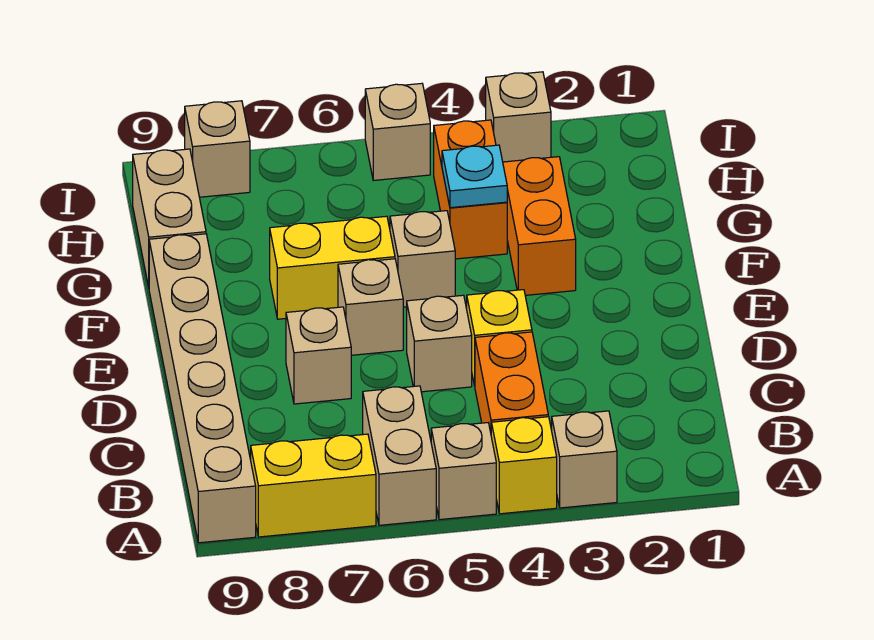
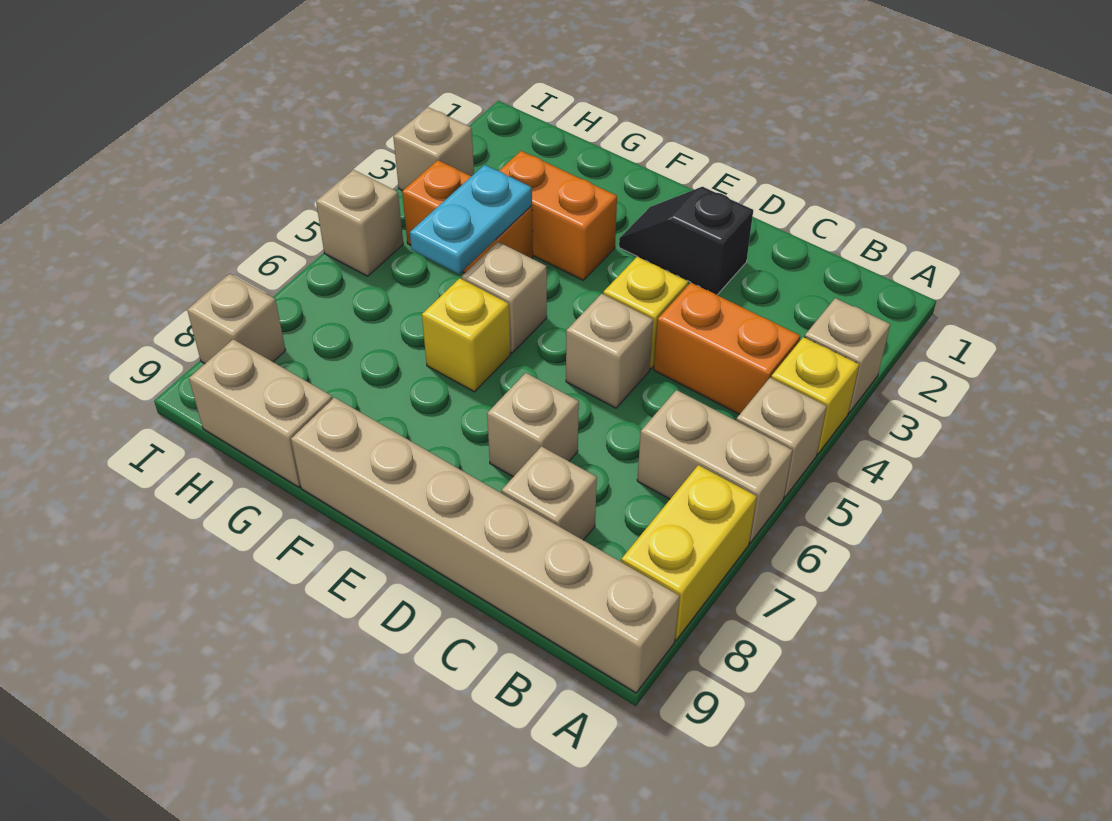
none -> black 1x2 slope [619,187,753,295]
tan 1x1 brick [338,259,403,355] -> tan 1x1 brick moved to [502,446,597,540]
yellow 1x2 brick [270,216,395,319] -> yellow 1x1 brick [422,278,511,392]
cyan 1x1 plate [442,145,507,208] -> cyan 1x2 plate [410,165,532,274]

